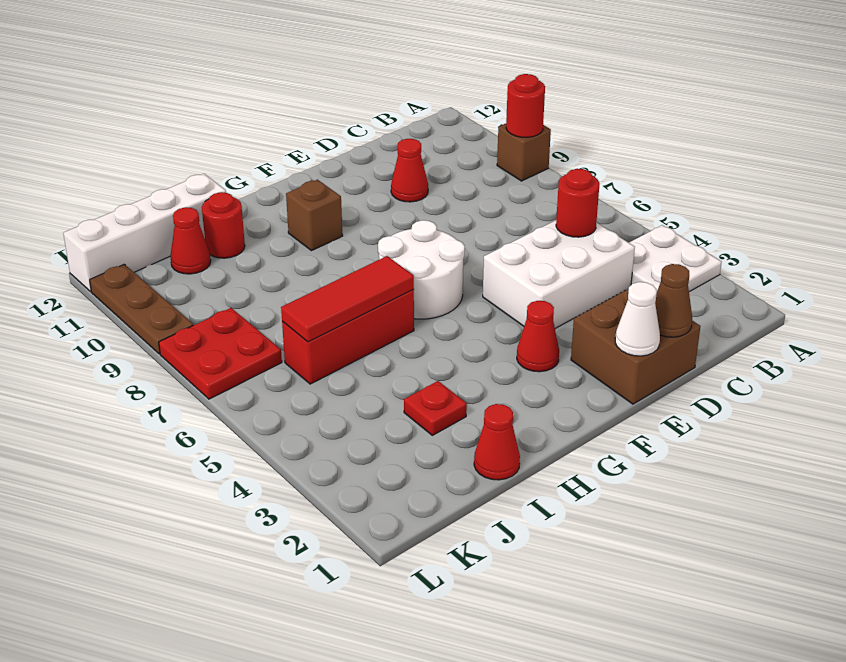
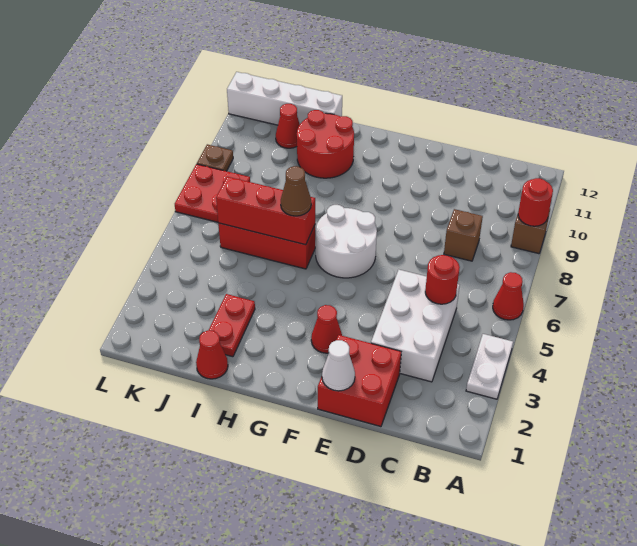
white 2x2 plate [629,225,722,292] -> white 1x2 plate [466,334,513,399]
white 2x3 brick [483,220,635,328] -> white 2x3 brick turned to [371,270,460,382]
brown 2x2 brick [571,288,700,404] -> red 2x2 brick [318,335,401,427]
brown 1x1 cone [655,264,692,337] -> brown 1x1 cone moved to [281,166,311,216]
red 1x1 cone [391,139,428,202] -> red 1x1 cone moved to [493,272,524,320]
brown 1x1 brick [286,180,343,251] -> brown 1x1 brick moved to [444,209,483,261]
red 1x3 tile [281,256,414,342] -> red 1x3 brick [216,177,315,245]
red 1x1 plate [404,381,467,435] -> red 1x2 plate [208,294,255,357]
red 1x1 round brick [202,192,245,258] -> red 2x2 round brick [297,110,354,178]
brown 1x3 plate [90,264,193,354] -> brown 1x1 plate [197,144,233,171]

